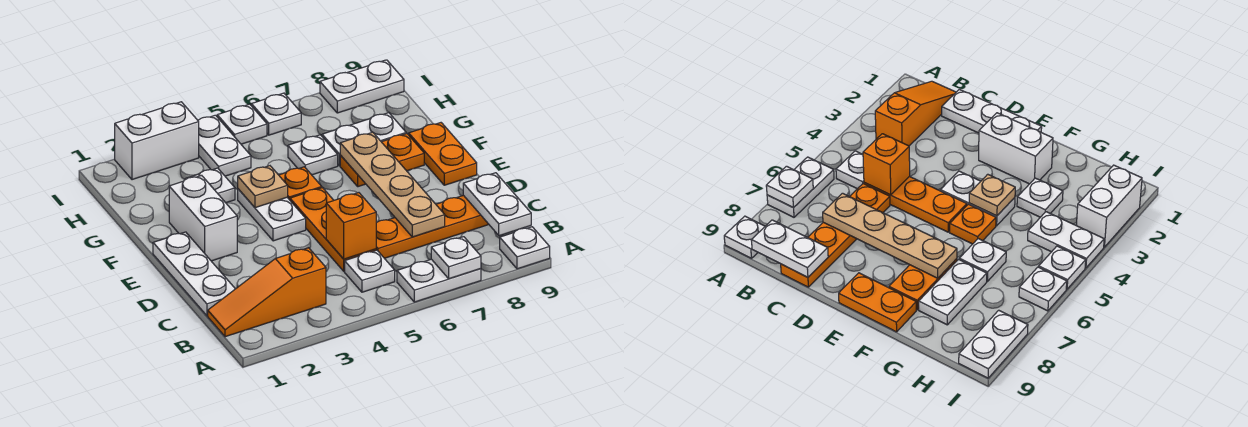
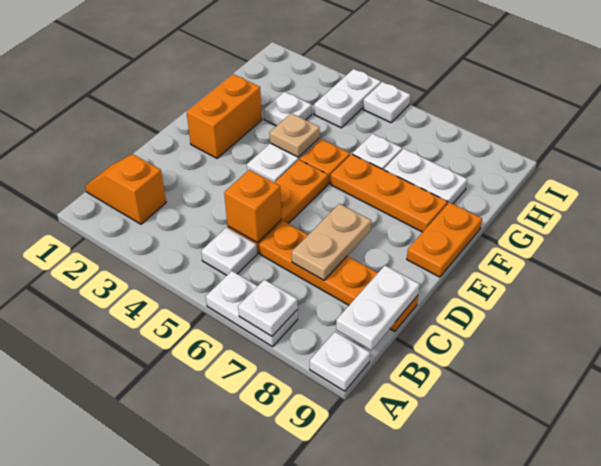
orange 1x3 slope [208,248,326,337] -> orange 1x2 slope [85,154,166,224]
white 1x3 plate [153,232,235,316] -> none
tan 1x4 plate [340,132,445,237] -> tan 1x2 plate [292,204,371,280]
white 1x2 brick [169,175,237,261] -> orange 1x2 brick [187,74,262,158]
orange 1x2 plate [340,134,424,187] -> orange 1x3 plate [330,154,447,232]
white 1x2 brick [115,102,199,180] -> none
white 1x1 plate [251,93,301,135] -> none
white 1x2 plate [320,60,404,113] -> none

